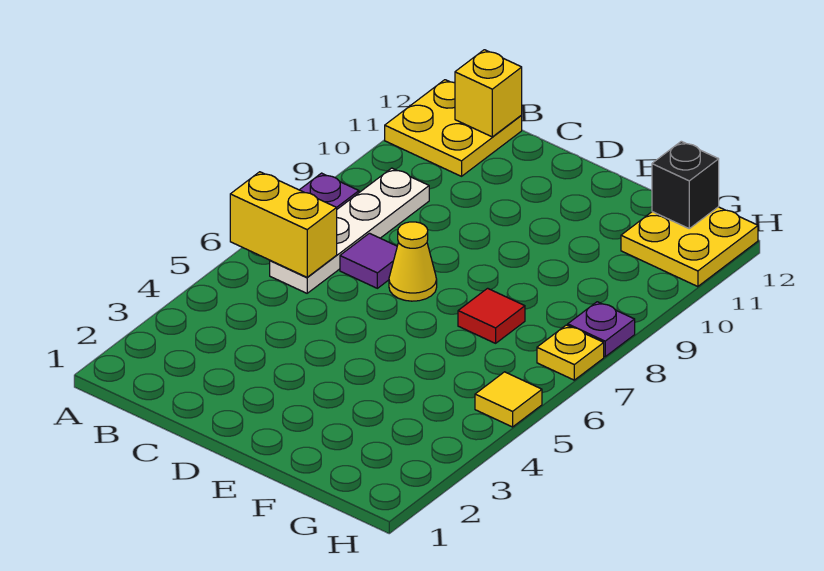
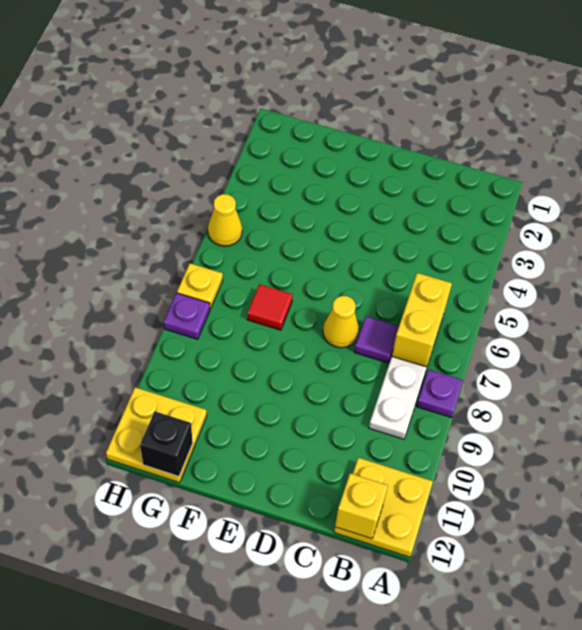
yellow 1x2 brick [230,172,337,277] -> yellow 1x2 brick turned to [392,273,452,367]
yellow 1x1 tile [475,372,542,427] -> yellow 1x1 cone [208,194,242,246]

